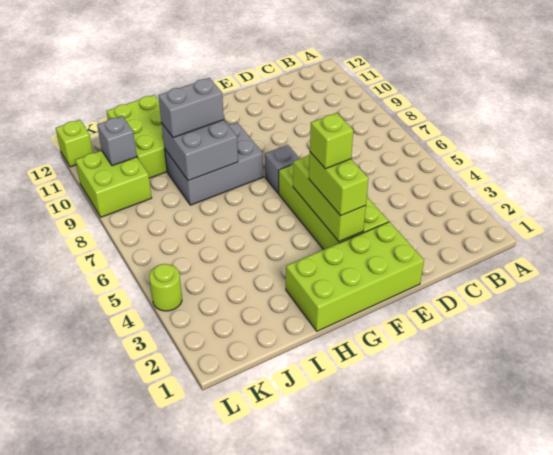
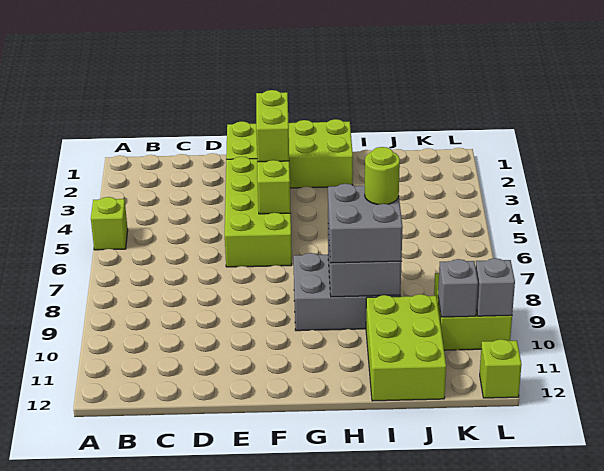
lime 1x1 brick [310,113,353,169] -> lime 1x1 brick moved to [91,197,128,250]
grey 1x1 brick [265,145,300,193] -> grey 1x1 brick moved to [476,258,515,316]
grey 1x2 brick [158,78,224,138] -> grey 2x2 brick [328,184,403,263]
lime 1x1 round brick [149,264,182,311] -> lime 1x1 round brick moved to [365,147,400,205]

